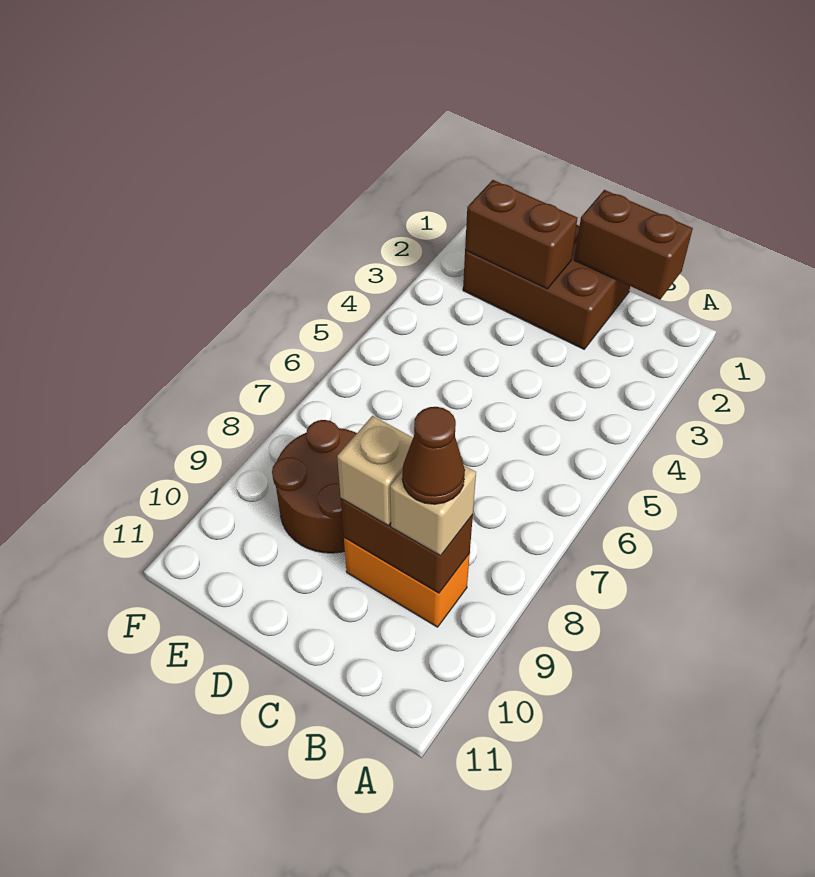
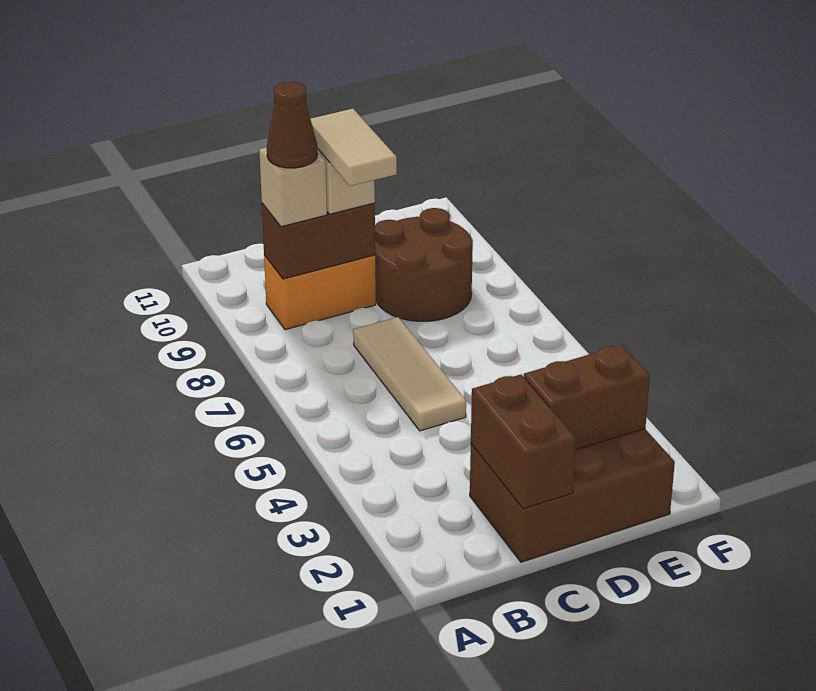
brown 1x2 brick [574,190,693,300] -> brown 1x2 brick turned to [471,375,576,509]
none -> tan 1x3 tile [353,317,466,431]
none -> tan 1x2 tile [311,109,397,186]

